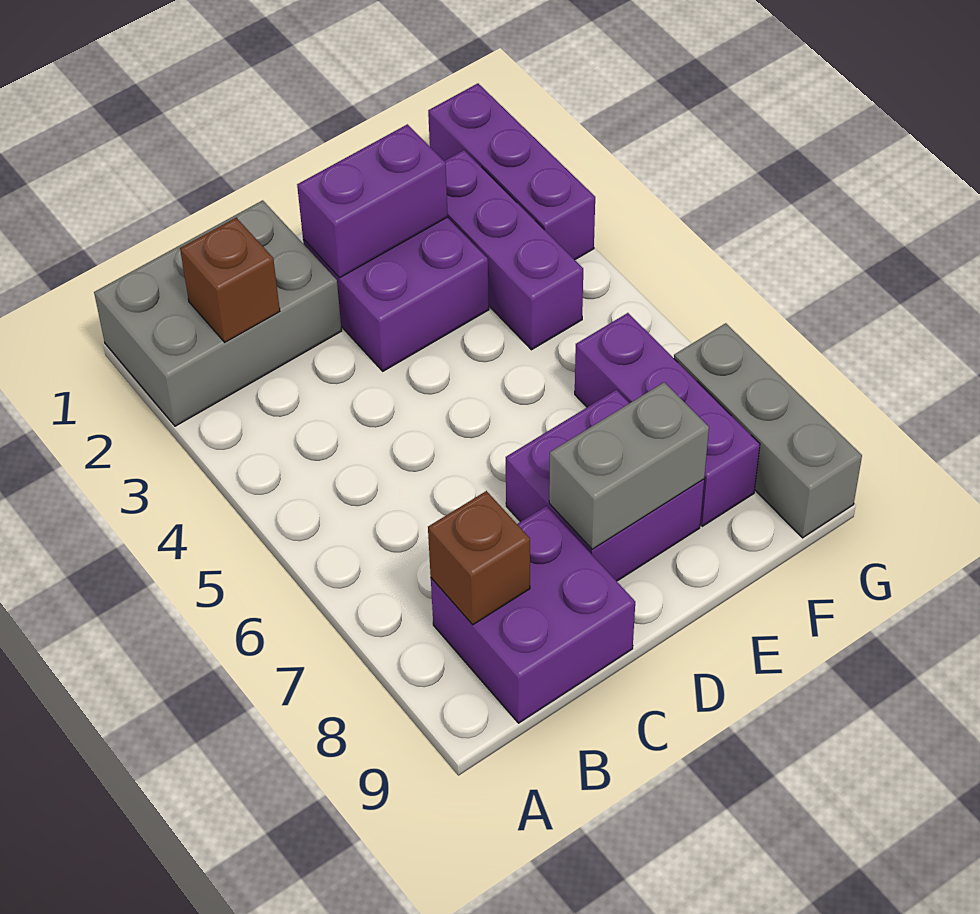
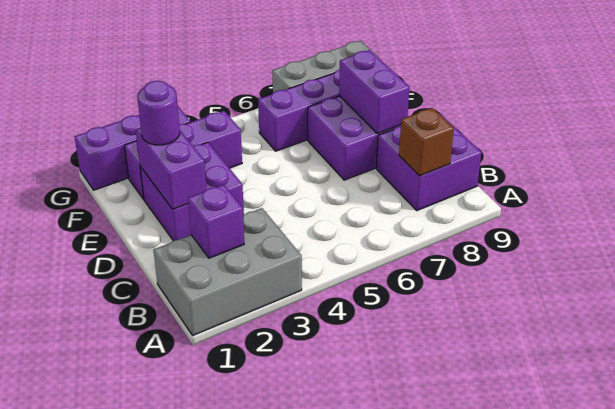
grey 2x3 brick [94,200,342,426] -> grey 2x3 brick turned to [154,208,302,335]
brown 1x1 brick [180,218,280,342] -> purple 1x1 brick [188,185,244,258]
grey 1x2 brick [549,382,709,549] -> purple 1x2 brick [339,50,410,133]
none -> purple 1x1 round brick [137,81,180,145]

